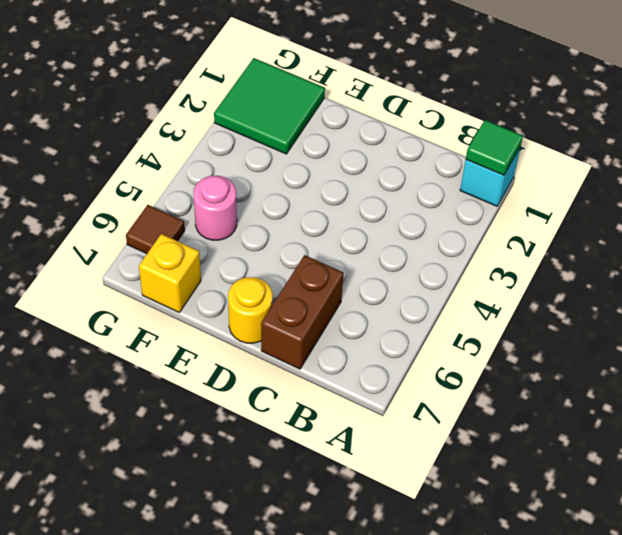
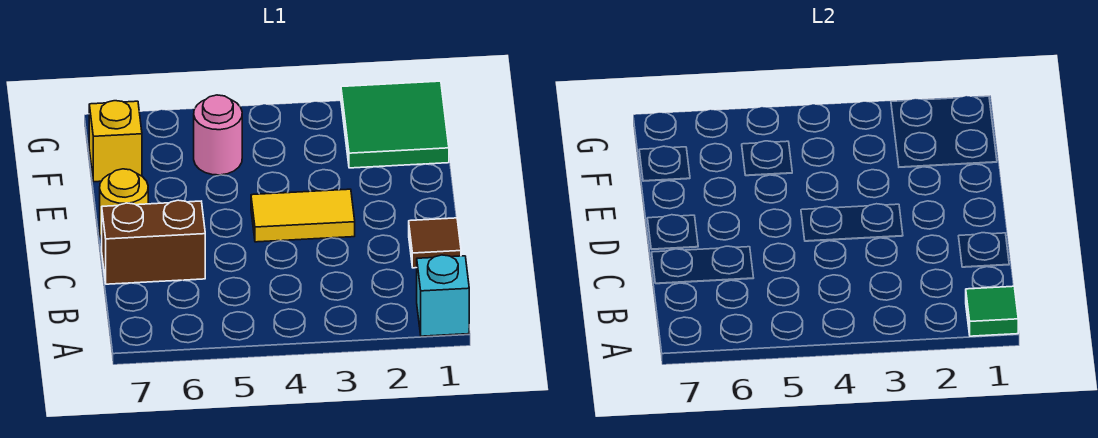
none -> yellow 1x2 tile [251,189,355,242]
brown 1x1 tile [126,205,185,254] -> brown 1x1 tile moved to [409,218,461,268]

